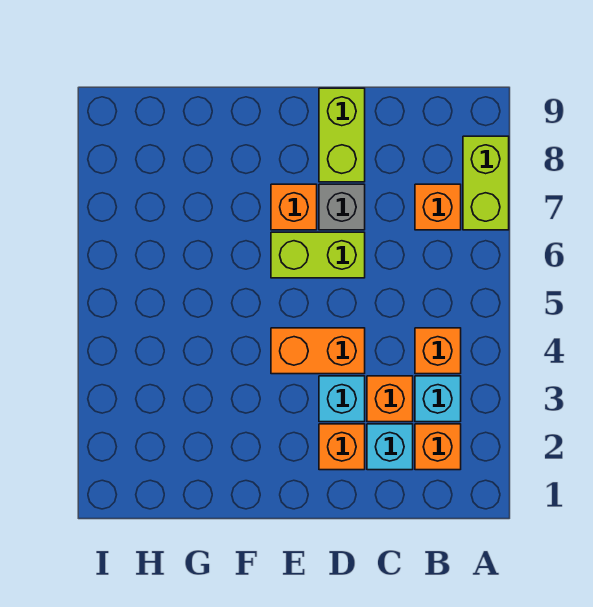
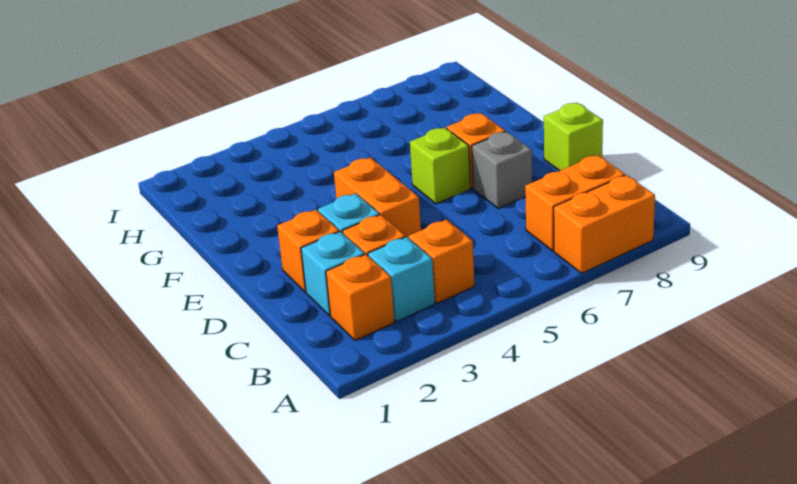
lime 1x2 brick [463,136,509,230] -> orange 1x2 brick [554,175,655,273]
orange 1x1 brick [415,184,461,230] -> orange 1x2 brick [525,155,625,251]
lime 1x2 brick [271,232,365,278] -> lime 1x1 brick [410,128,471,204]
lime 1x2 brick [319,88,365,182] -> lime 1x1 brick [544,103,603,171]

